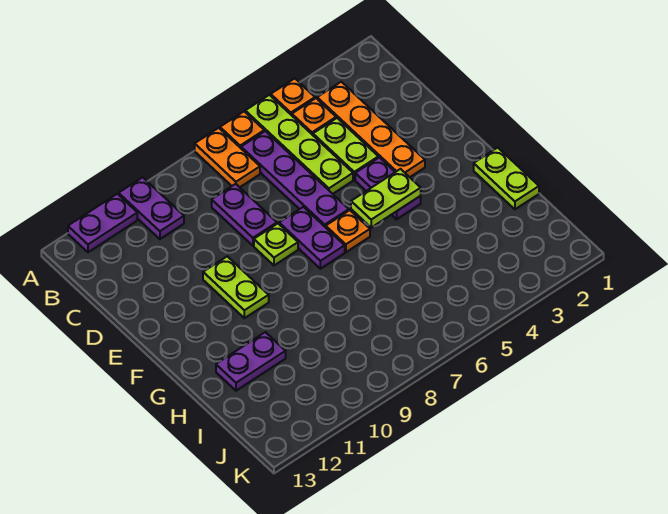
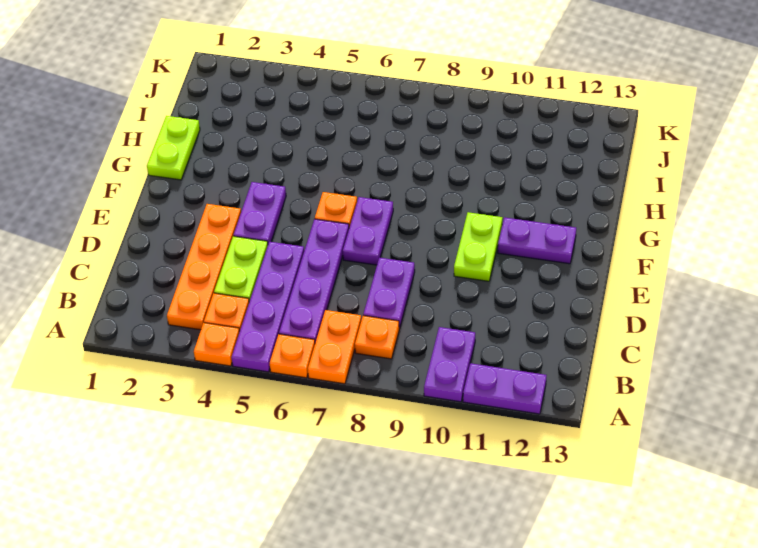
lime 1x4 plate [245,95,353,194] -> purple 1x4 plate [232,242,304,372]
none -> orange 1x1 plate [355,316,399,359]
lime 1x1 plate [254,224,298,265] -> none
lime 1x2 plate [351,169,421,227] -> none
purple 1x2 plate [216,332,286,391] -> purple 1x2 plate moved to [498,217,576,264]

